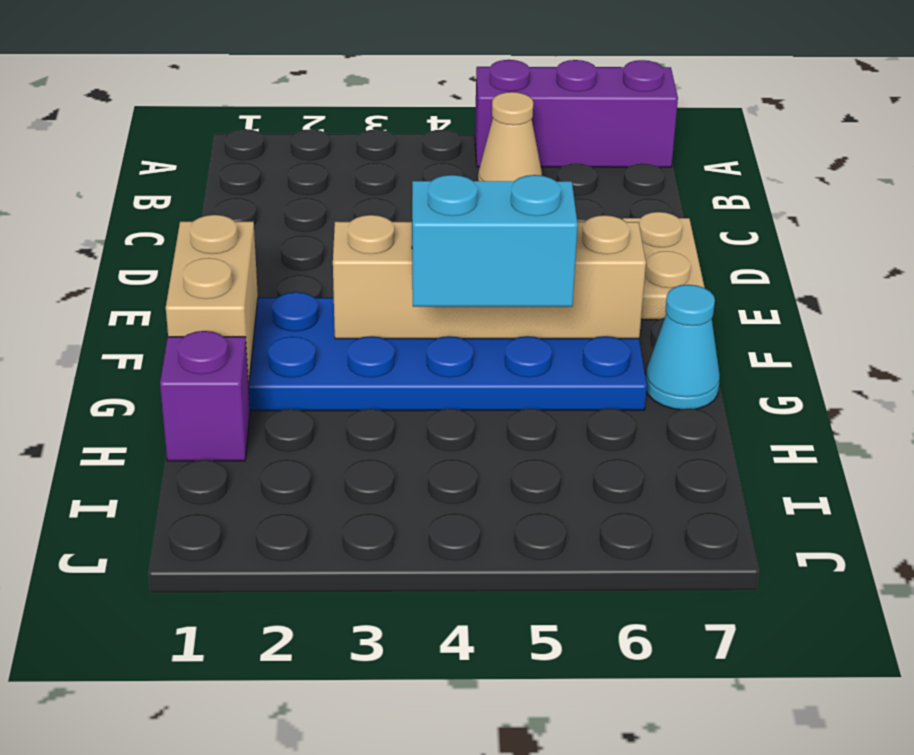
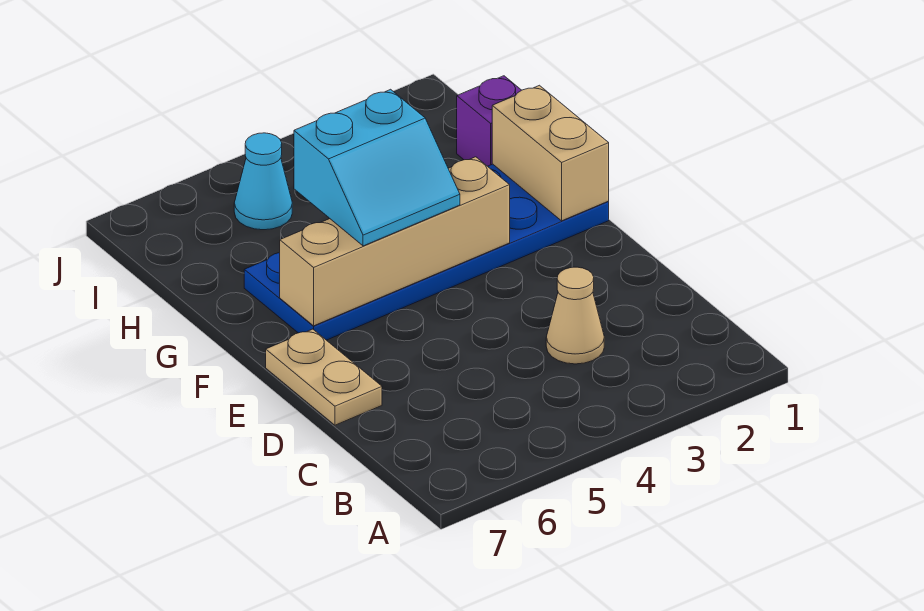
purple 1x3 brick [475,60,678,167] -> none
tan 1x1 cone [478,92,542,181] -> tan 1x1 cone moved to [546,267,604,364]
cyan 1x1 cone [646,285,720,410] -> cyan 1x1 cone moved to [234,133,292,230]

